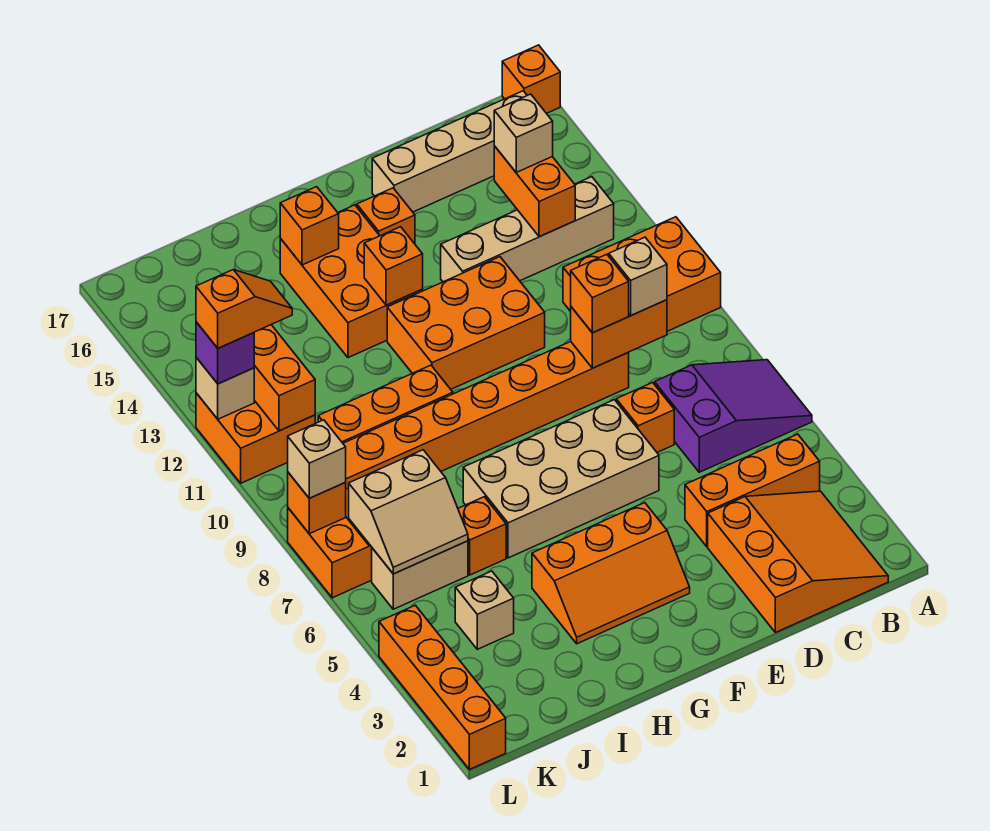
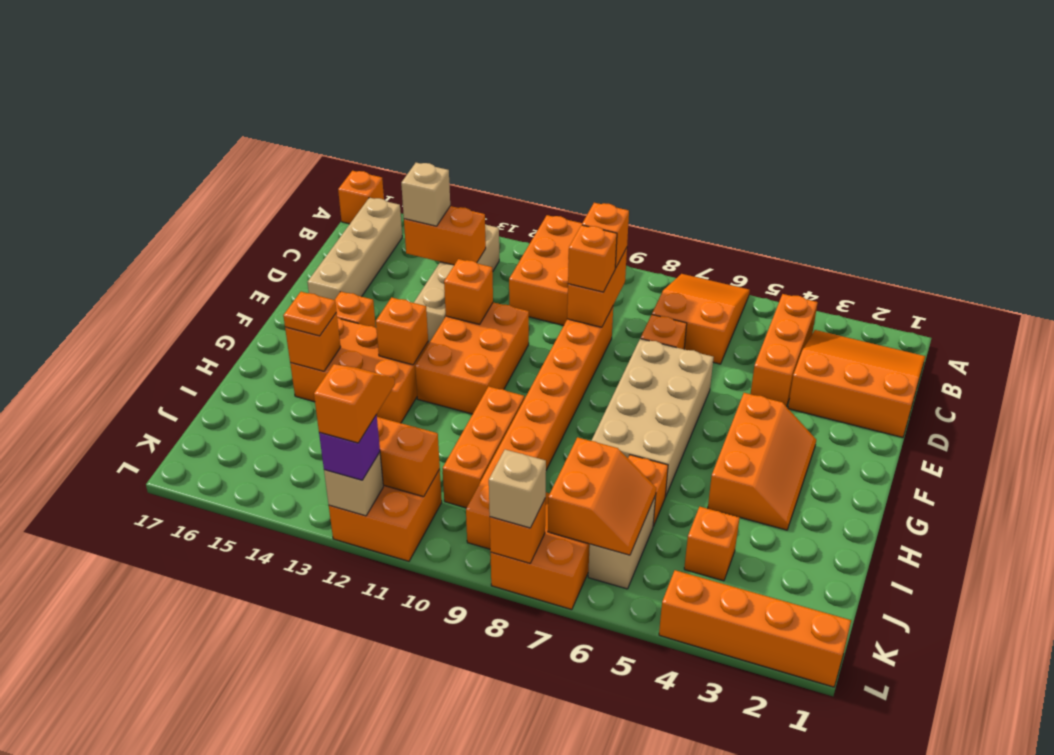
purple 2x3 slope [655,360,812,472] -> orange 2x3 slope [652,274,750,364]
tan 1x1 brick [609,237,667,316] -> orange 1x1 brick [582,203,629,268]
none -> orange 1x1 brick [444,259,493,324]
none -> orange 1x1 plate [283,292,337,336]
tan 1x1 brick [455,571,514,649] -> orange 1x1 brick [684,507,740,581]
tan 2x2 slope [349,450,468,574] -> orange 2x2 slope [548,437,656,555]

